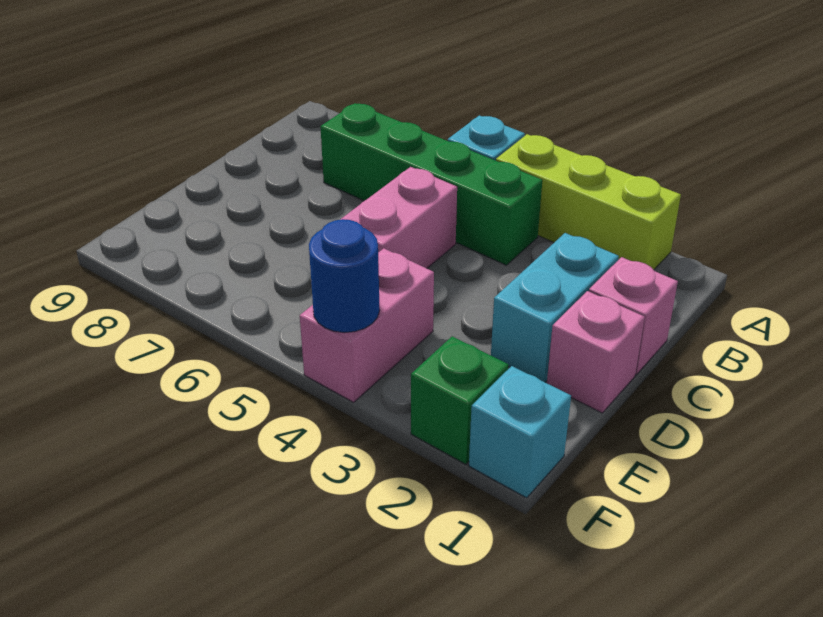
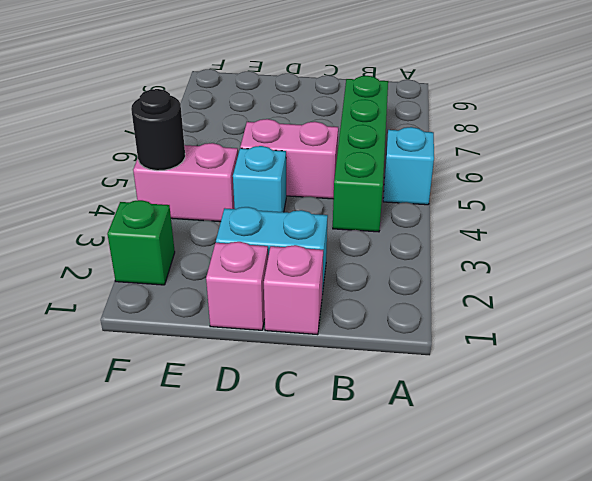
lime 1x3 brick [496,134,681,270] -> none
cyan 1x1 brick [469,366,571,498] -> cyan 1x1 brick moved to [233,146,286,212]
blue 1x1 round brick [309,219,380,333] -> black 1x1 round brick [131,89,185,171]

